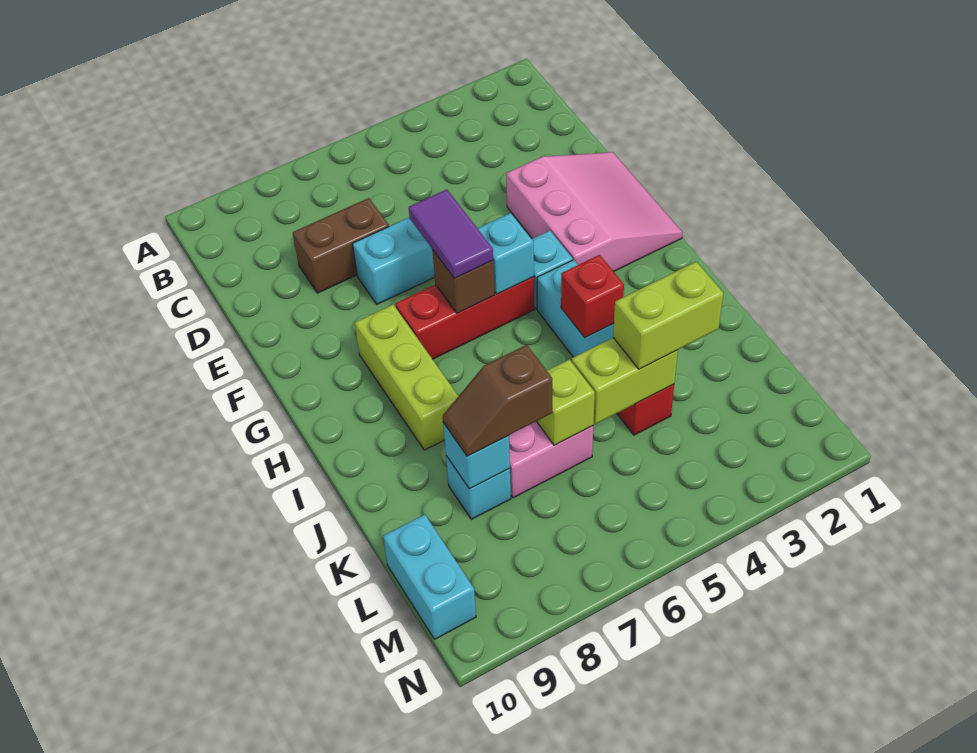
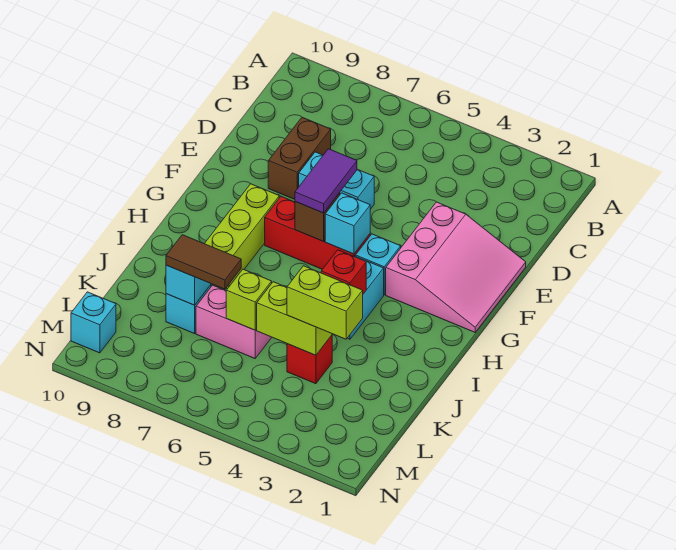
brown 1x2 brick [293,198,389,293] -> brown 1x2 brick turned to [268,117,331,199]
brown 1x2 slope [443,345,552,456] -> brown 1x2 tile [166,235,241,289]
cyan 1x2 brick [383,514,476,639] -> cyan 1x1 brick [71,292,116,353]

